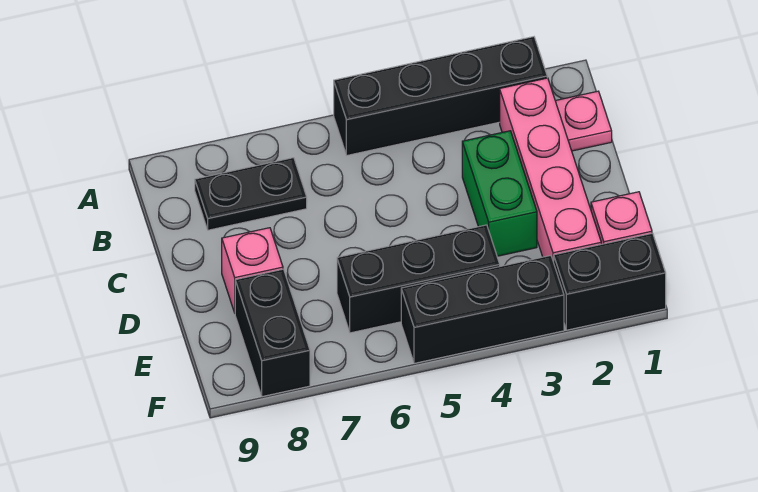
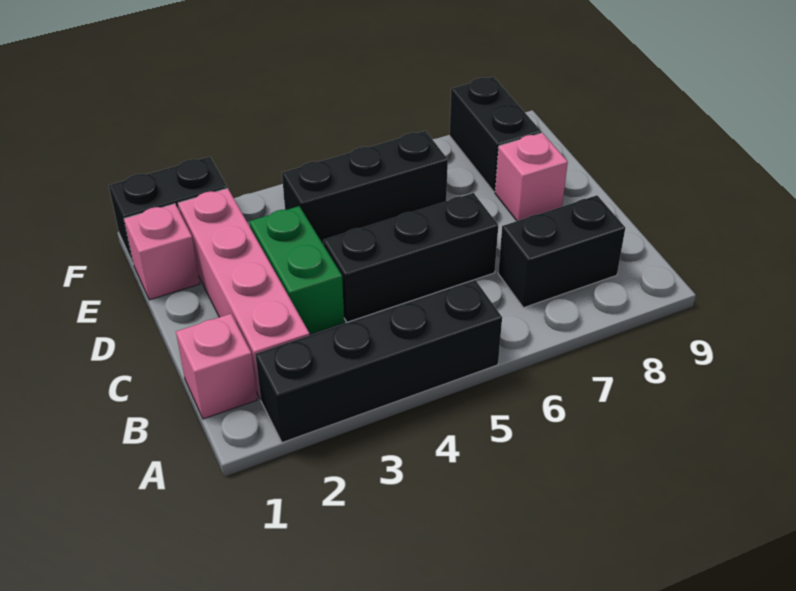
pink 1x1 plate [556,91,612,151] -> pink 1x1 brick [176,314,257,419]
black 1x2 plate [195,158,307,230] -> black 1x2 brick [498,195,625,307]
black 1x3 brick [401,256,564,363] -> black 1x3 brick moved to [323,193,498,322]

